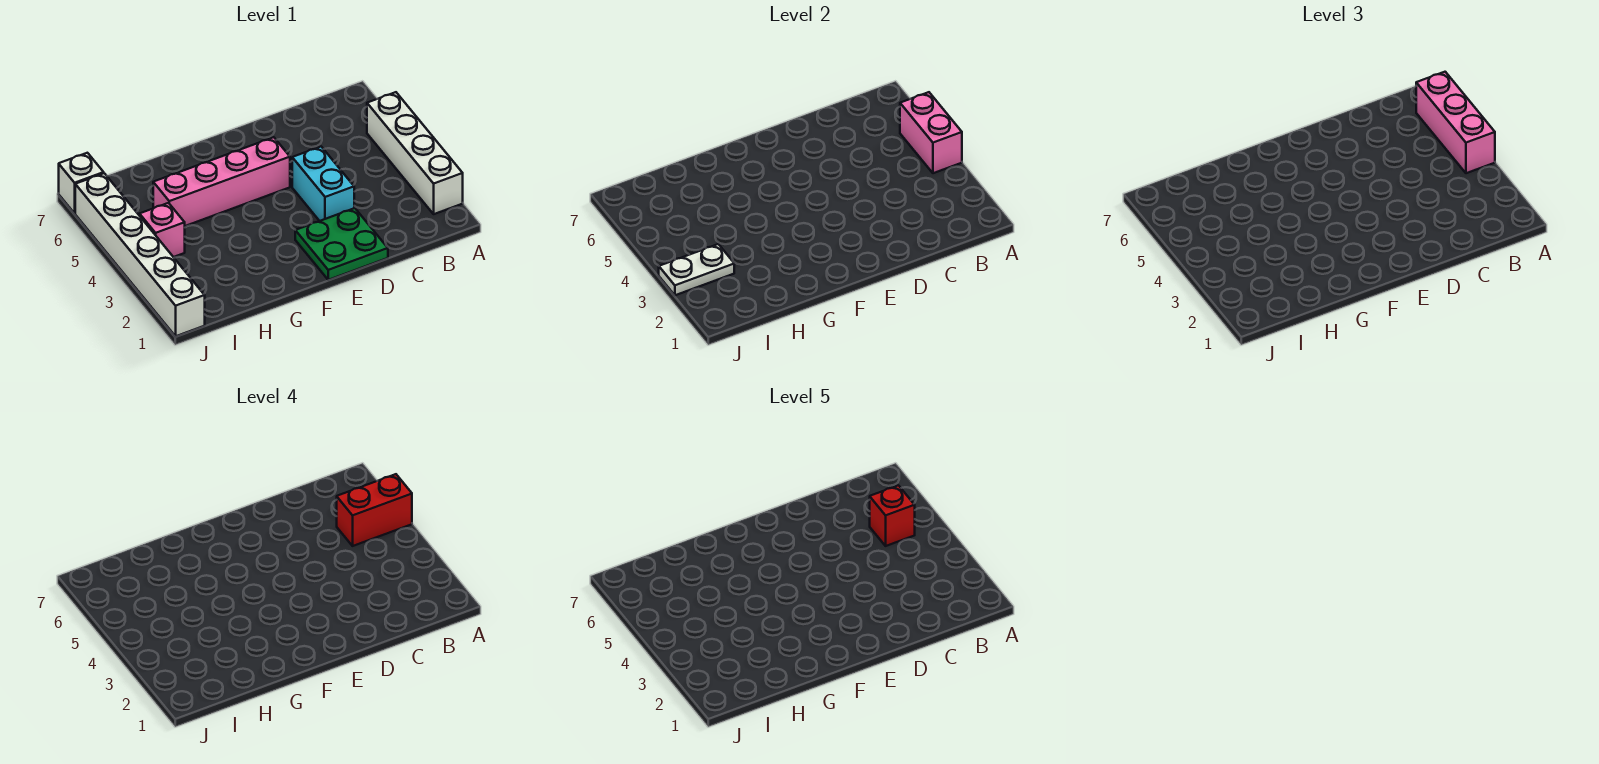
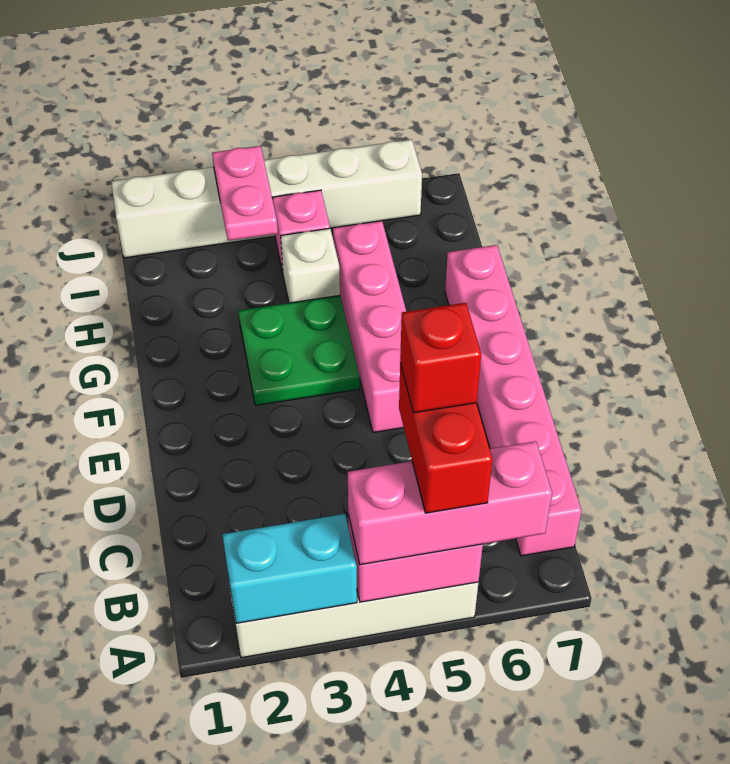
none -> pink 1x6 brick [445,245,582,556]
green 2x2 plate [295,208,388,280] -> green 2x2 plate moved to [239,296,360,405]
cyan 1x2 brick [292,147,354,221] -> cyan 1x2 brick moved to [222,514,357,623]
white 1x2 plate [659,244,734,295] -> pink 1x2 plate [212,146,278,241]
white 1x1 brick [59,153,104,213] -> white 1x1 brick moved to [281,228,340,303]

